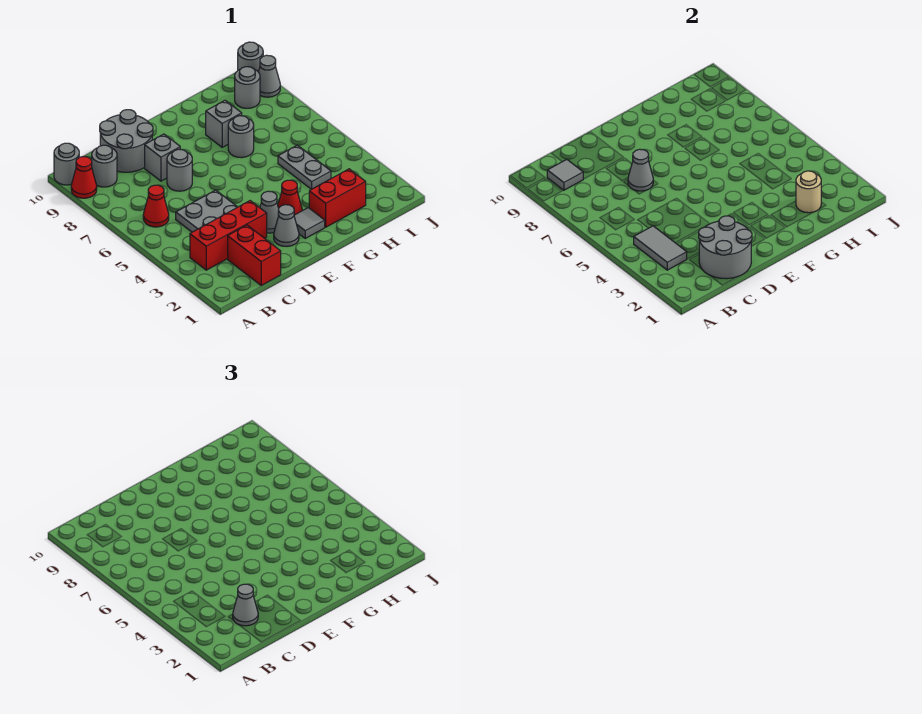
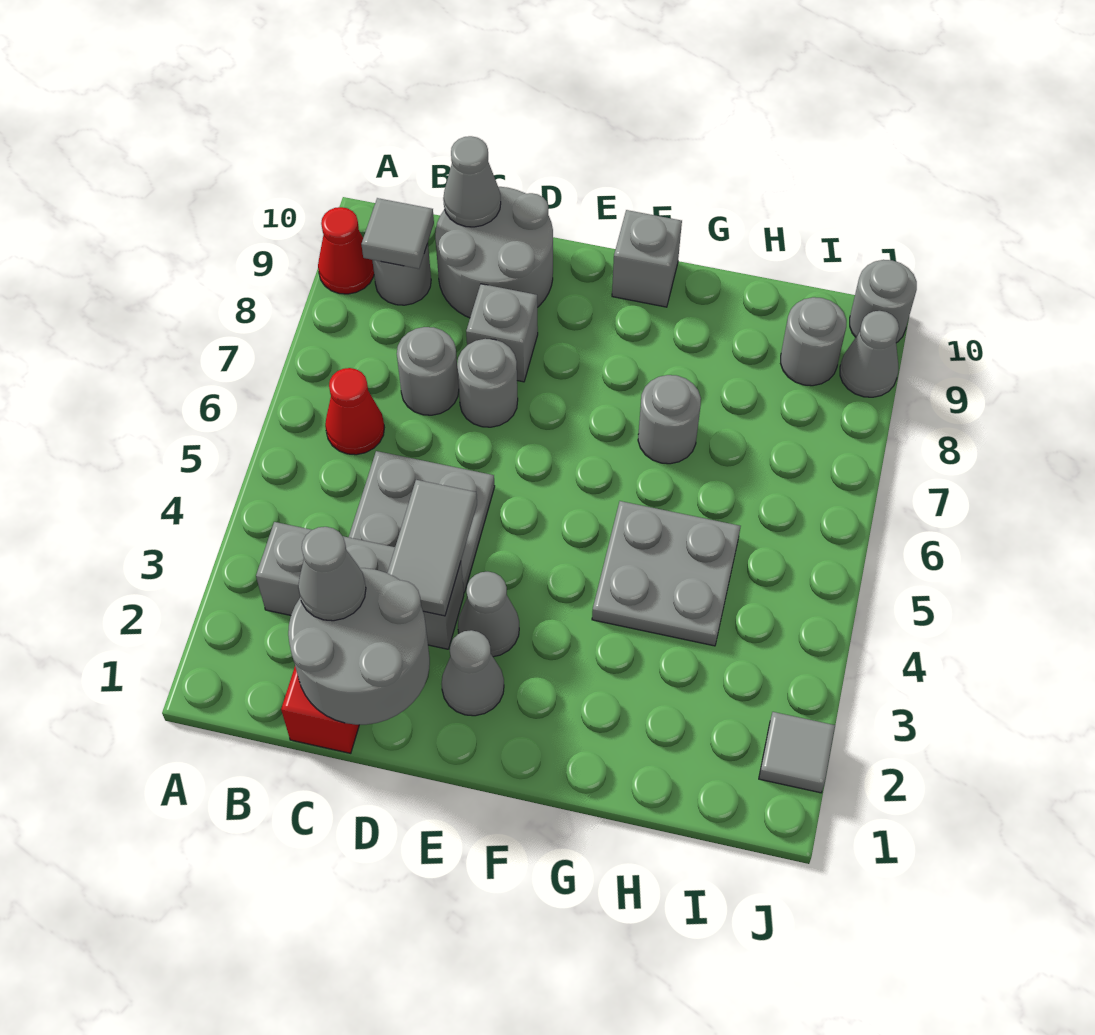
grey 1x1 round brick [54,143,79,185] -> grey 1x1 round brick moved to [397,327,459,415]
red 1x3 brick [190,201,267,270] -> grey 1x3 brick [256,522,464,649]
grey 1x2 tile [634,226,687,270] -> grey 1x2 tile moved to [388,480,477,616]
grey 1x1 cone [628,149,653,191] -> grey 1x1 cone moved to [443,136,501,227]
grey 1x1 tile [294,208,325,238] -> grey 1x1 tile moved to [759,712,835,793]
red 1x1 cone [278,180,302,215] -> none
red 1x2 brick [309,169,366,227] -> none
grey 1x1 brick [206,100,242,147] -> grey 1x1 brick moved to [612,210,682,307]
tan 1x1 round brick [796,171,821,213] -> none
grey 1x2 plate [278,145,331,189] -> grey 2x2 plate [592,501,741,646]

